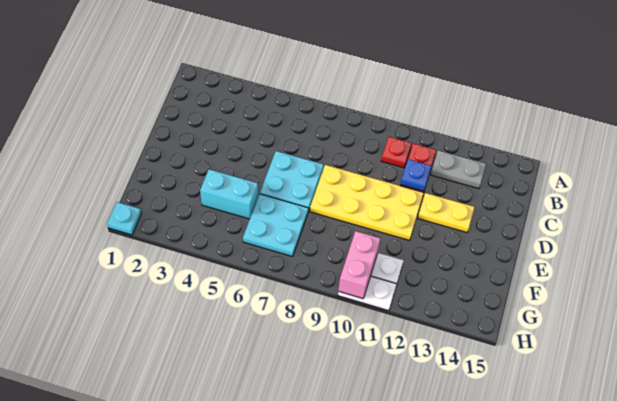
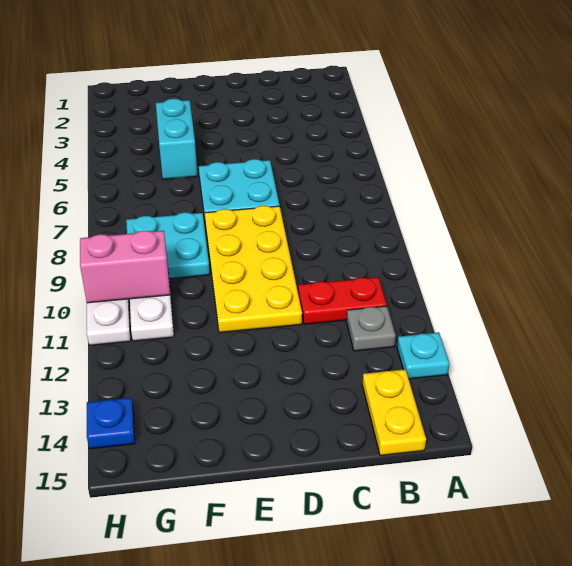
red 1x1 plate [381,137,412,168] -> none
grey 1x2 plate [431,150,486,189] -> grey 1x1 plate [346,306,396,351]
blue 1x1 plate [400,159,432,191] -> blue 1x1 plate moved to [87,398,135,449]
yellow 1x2 plate [418,193,475,232] -> yellow 1x2 plate moved to [362,369,426,456]
cyan 2x2 plate [243,194,308,256] -> cyan 2x2 plate moved to [126,212,210,279]
cyan 1x1 plate [107,202,141,235] -> cyan 1x1 plate moved to [397,333,450,379]

